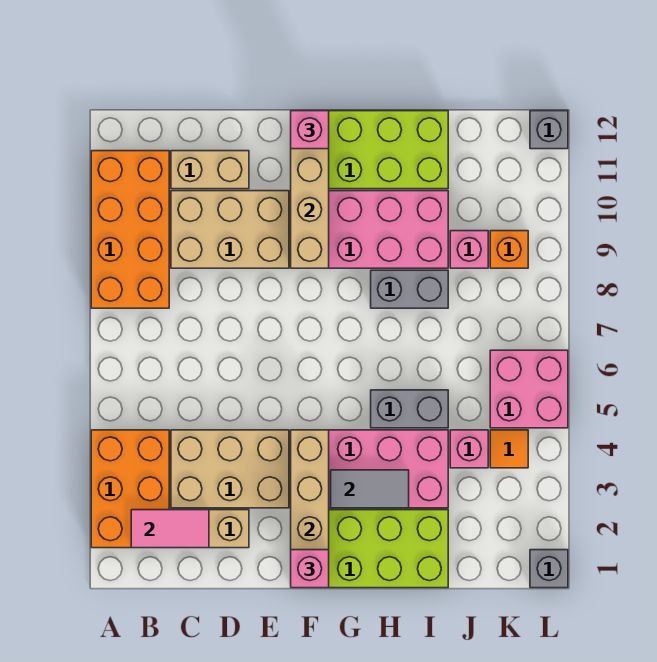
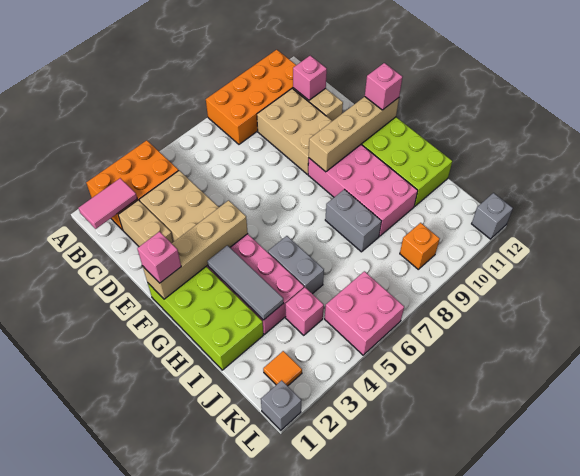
pink 1x2 tile [131,510,209,548] -> pink 1x2 tile turned to [79,178,137,229]
grey 1x2 tile [331,470,409,508] -> grey 1x3 tile [207,245,284,320]
pink 1x1 brick [450,231,488,268] -> pink 1x1 brick moved to [293,56,327,100]
orange 1x1 tile [490,430,528,468] -> orange 1x1 tile moved to [263,351,302,386]

